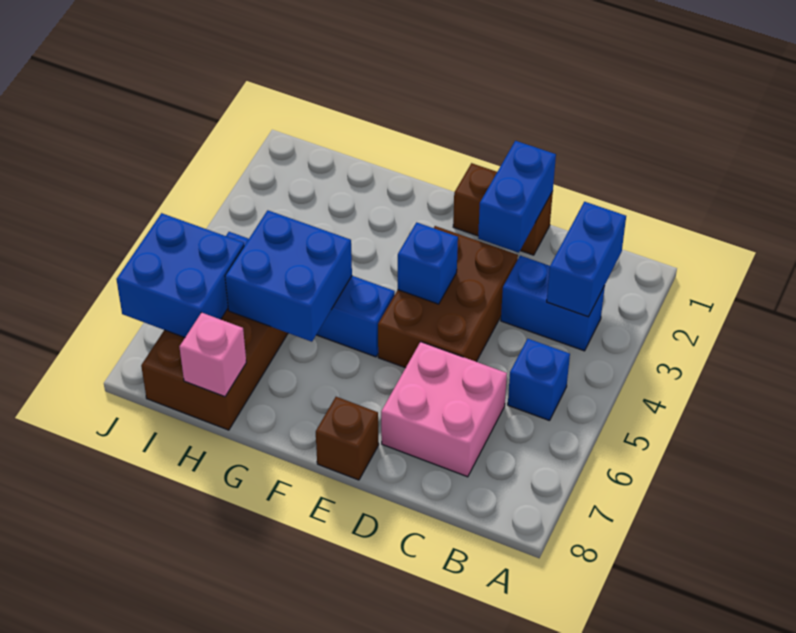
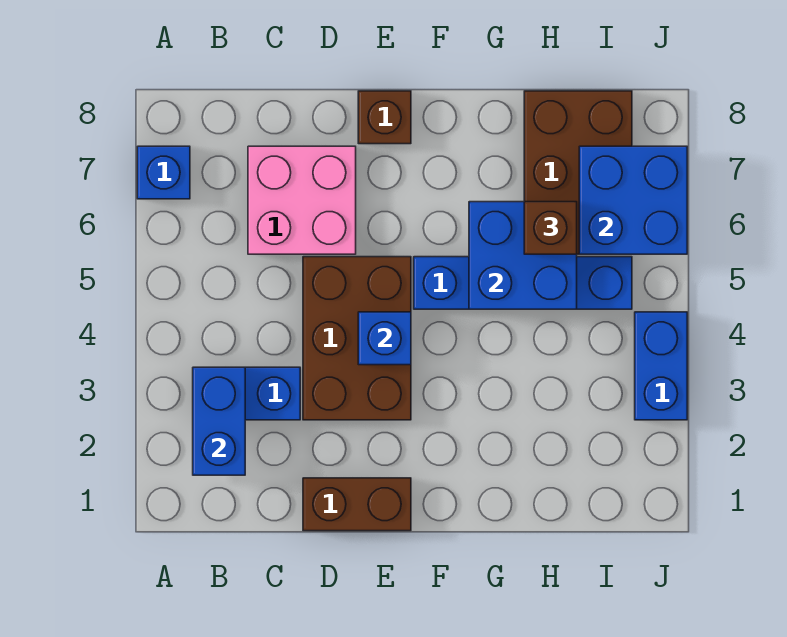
blue 1x1 brick [508,339,570,421] -> blue 1x1 brick moved to [137,146,190,199]
blue 1x2 brick [478,141,556,253] -> blue 1x2 brick moved to [635,312,687,420]
none -> brown 1x1 brick [524,202,577,254]
pink 1x1 brick [180,313,246,397] -> none

